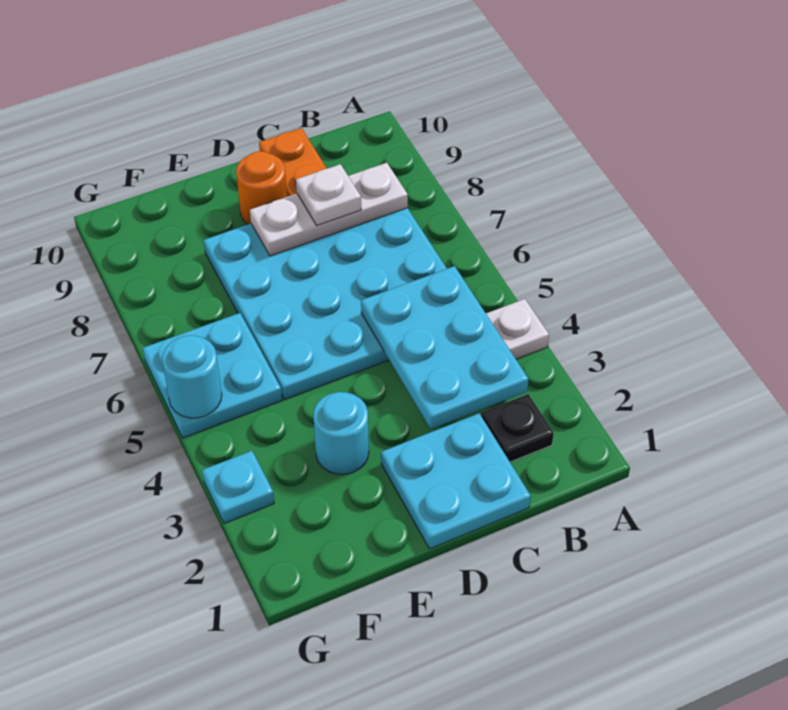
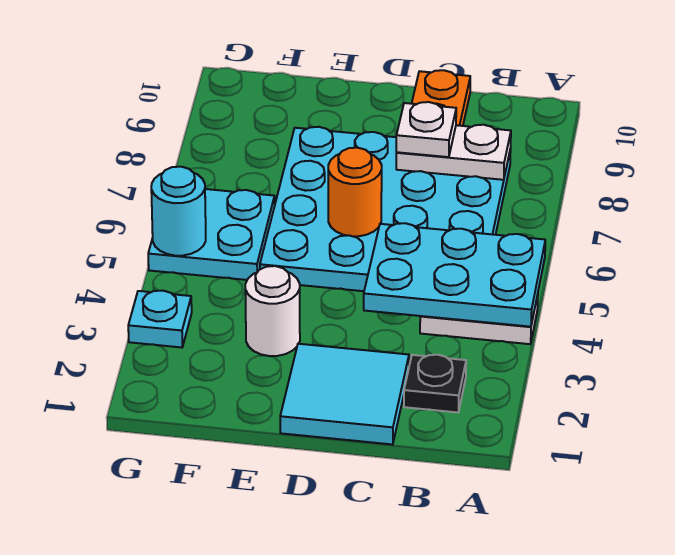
cyan 2x3 plate [361,266,529,429] -> cyan 2x3 plate turned to [364,223,545,327]
white 1x3 plate [250,163,408,256] -> white 1x2 plate [396,125,511,180]
cyan 2x2 plate [381,414,531,549] -> cyan 2x2 tile [280,344,409,445]
orange 1x1 round brick [236,151,287,224] -> orange 1x1 round brick moved to [328,148,382,236]
cyan 1x1 round brick [313,392,369,474] -> white 1x1 round brick [245,266,300,356]

